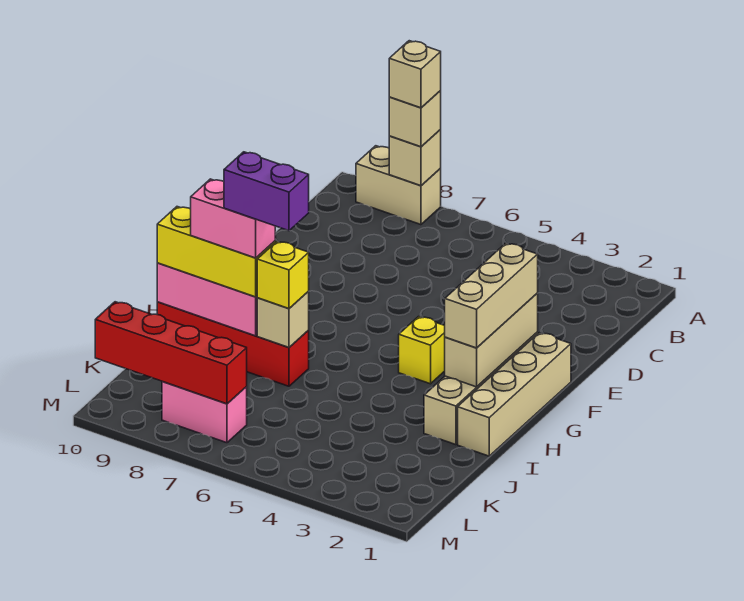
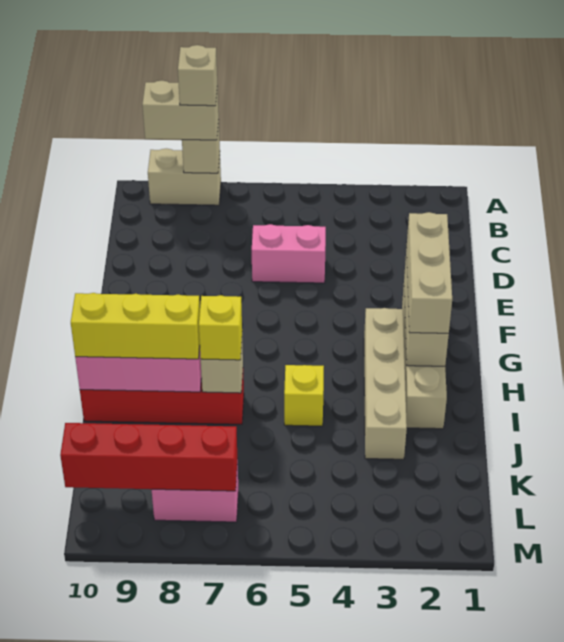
tan 1x1 brick [389,91,441,147] -> tan 1x2 brick [142,81,219,140]
tan 1x4 brick [458,333,571,456] -> tan 1x4 brick moved to [364,308,407,459]
yellow 1x1 brick [399,317,445,384] -> yellow 1x1 brick moved to [284,365,324,426]
purple 1x2 brick [224,152,309,231] -> none
pink 1x2 brick [191,179,275,258] -> pink 1x2 brick moved to [252,224,326,283]

